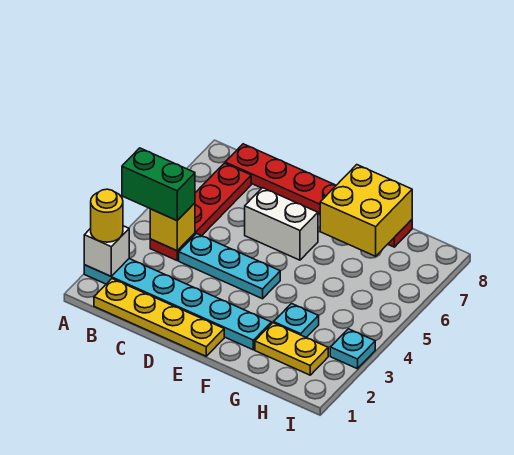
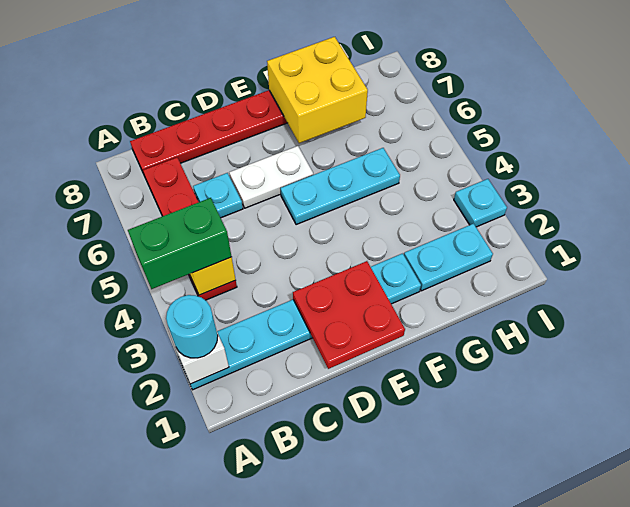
yellow 1x1 round brick [91,189,123,242] -> cyan 1x1 round brick [166,295,218,358]
yellow 1x4 plate [94,279,224,356] -> none
cyan 1x3 plate [179,234,280,299] -> cyan 1x3 plate moved to [280,148,400,225]
none -> red 2x2 plate [293,261,405,369]
white 1x2 brick [245,188,318,260] -> white 1x2 plate [229,146,313,208]
yellow 1x2 plate [255,323,328,375] -> cyan 1x2 plate [404,223,493,291]
cyan 1x1 plate [274,304,319,338] -> cyan 1x1 plate moved to [193,173,243,218]

